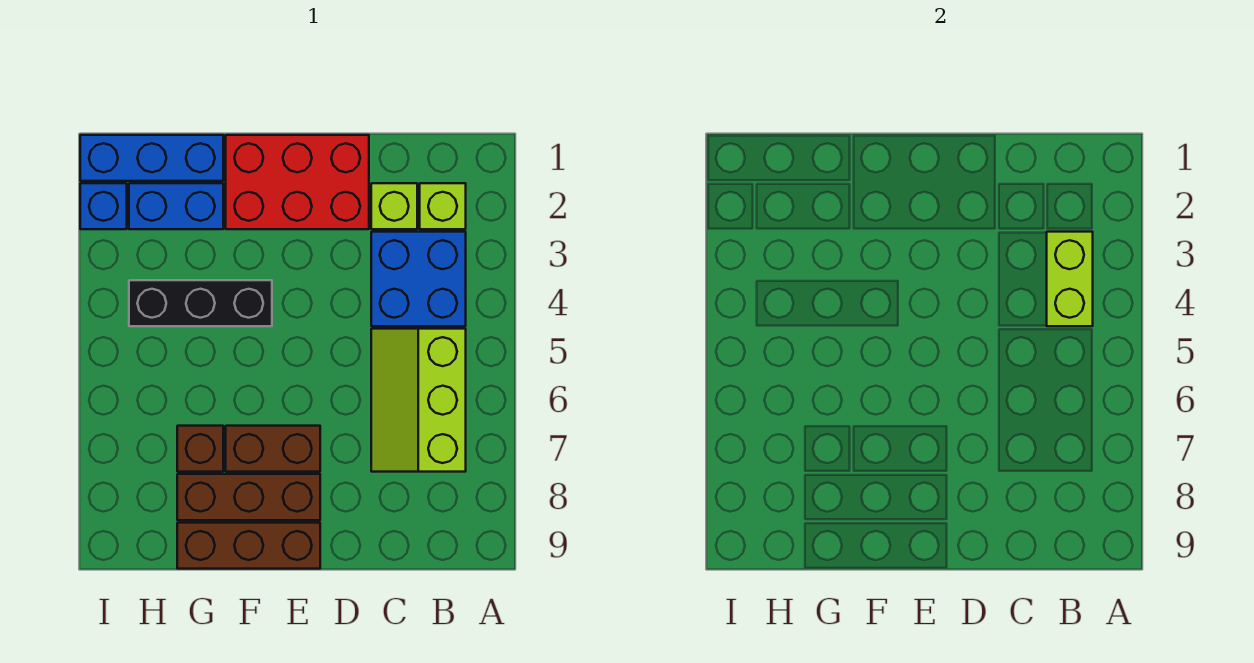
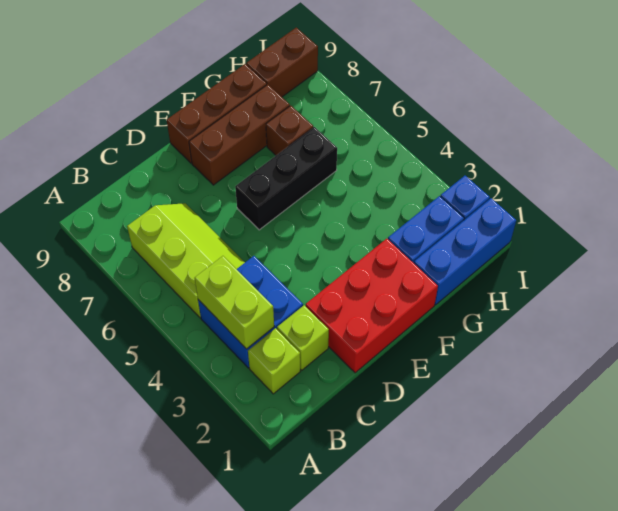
brown 1x2 brick [226,426,320,472] -> brown 1x2 brick moved to [246,28,318,97]
black 1x3 brick [129,280,272,326] -> black 1x3 brick moved to [235,127,337,230]

